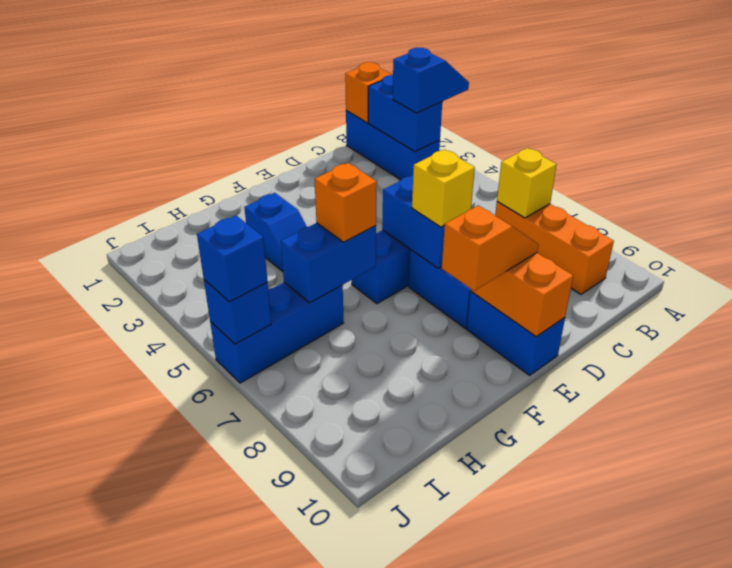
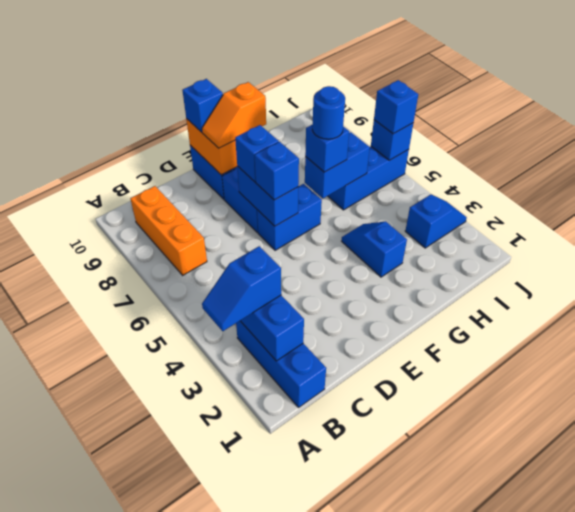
orange 1x1 brick [345,62,392,123] -> none
yellow 1x1 brick [497,148,557,218] -> none
none -> blue 1x1 brick [254,142,299,200]
yellow 1x1 brick [412,150,475,227] -> blue 1x1 brick [235,125,279,182]
none -> blue 1x1 brick [182,79,223,132]
orange 1x1 brick [315,163,377,242] -> blue 1x1 brick [305,124,349,172]
none -> blue 1x1 round brick [312,86,345,139]
none -> blue 1x2 slope [405,195,467,248]

